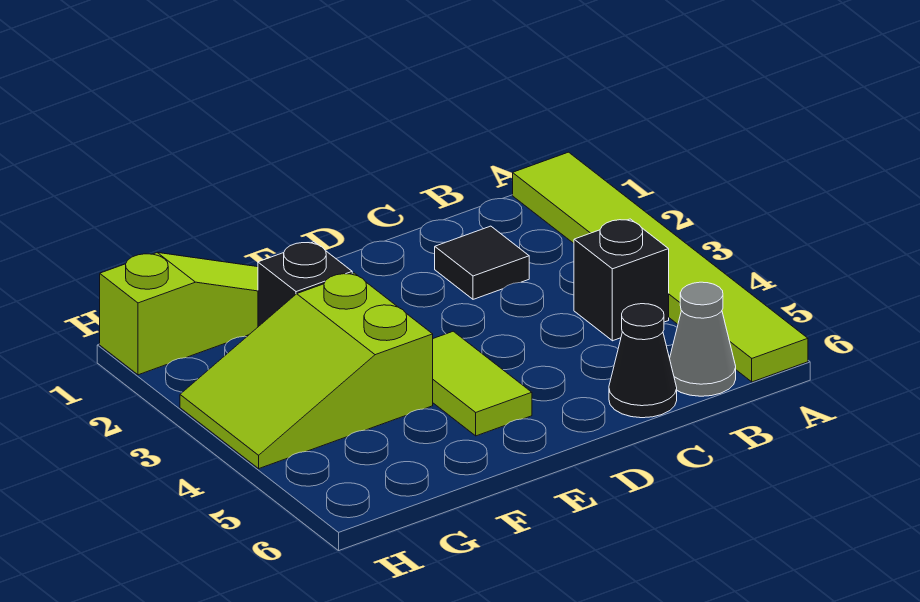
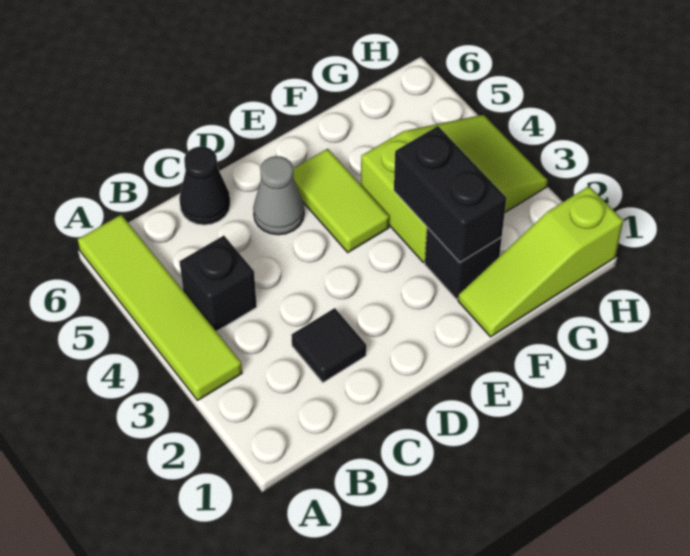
lime 1x6 tile [513,152,808,382] -> lime 1x4 tile [78,215,242,400]
grey 1x1 cone [670,282,736,396] -> grey 1x1 cone moved to [253,156,304,235]
none -> black 1x2 brick [394,126,506,262]

